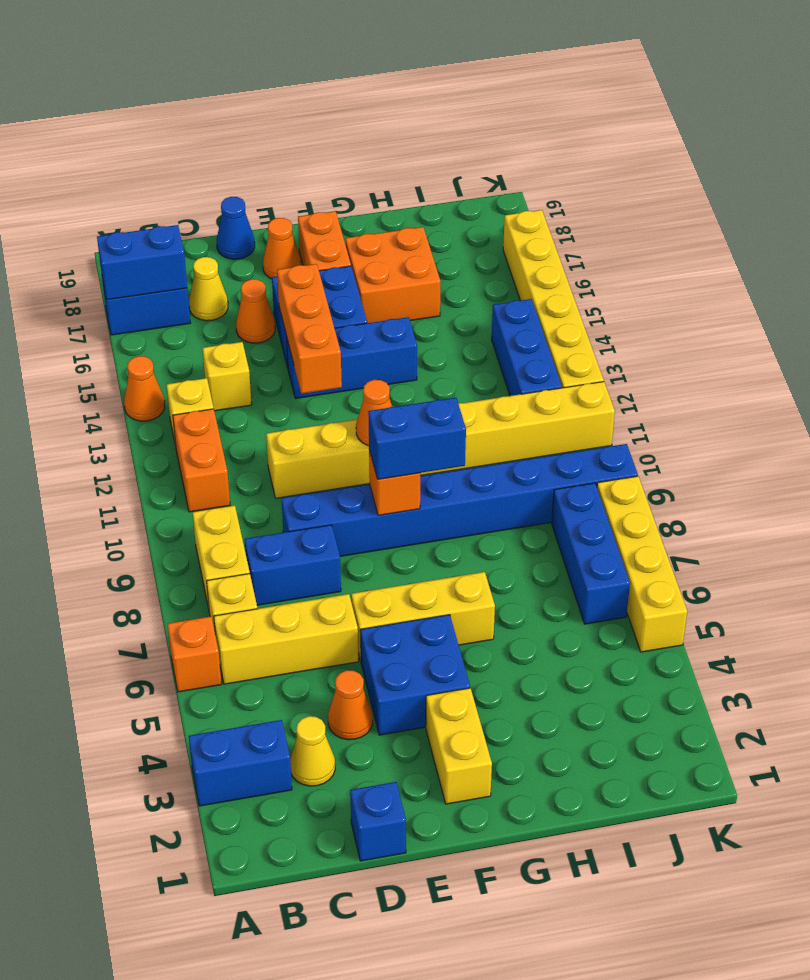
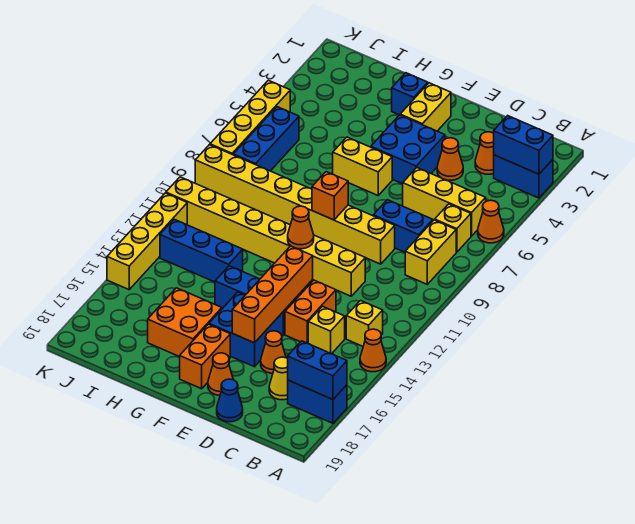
orange 1x1 brick [168,616,222,692] -> orange 1x1 cone [478,200,504,243]
orange 1x2 brick [173,409,230,512] -> orange 1x2 brick moved to [285,280,336,344]
yellow 1x1 cone [290,716,335,786] -> orange 1x1 cone [475,132,494,174]
blue 1x1 brick [350,782,406,861] -> blue 1x1 brick moved to [392,73,428,115]
blue 1x8 brick [282,444,638,556] -> yellow 1x8 brick [195,145,395,264]
yellow 1x3 brick [351,572,495,660] -> yellow 1x2 brick [333,137,392,195]
orange 1x3 brick [277,264,342,394] -> orange 1x4 brick [232,246,313,343]
blue 1x2 brick [368,398,466,479] -> blue 1x2 brick moved to [494,116,553,174]
blue 1x3 brick [492,299,562,396] -> blue 1x3 brick turned to [160,219,243,282]
yellow 1x6 brick [503,210,604,388] -> yellow 1x4 brick [107,193,187,290]

